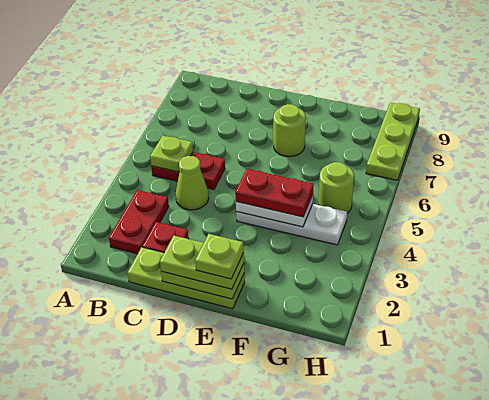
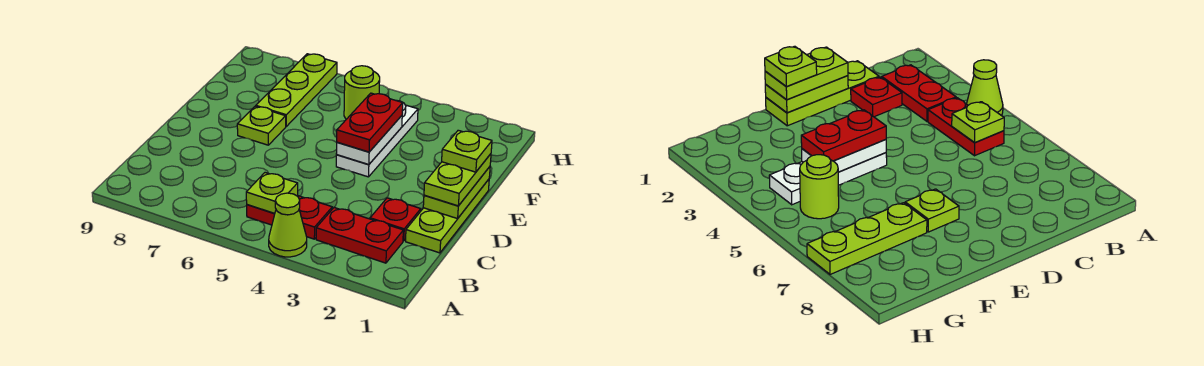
red 1x2 plate [151,152,225,189] -> red 1x2 plate turned to [247,196,332,239]
lime 1x1 cone [176,156,209,210] -> lime 1x1 cone moved to [269,193,307,257]
lime 1x1 round brick [273,104,306,157] -> lime 1x1 plate [237,106,286,145]
lime 1x3 plate [366,103,420,180] -> lime 1x3 plate turned to [256,54,337,126]

